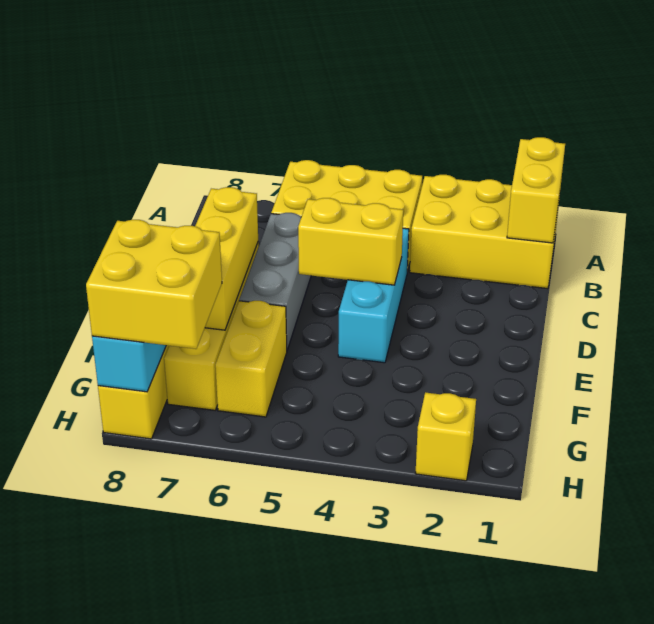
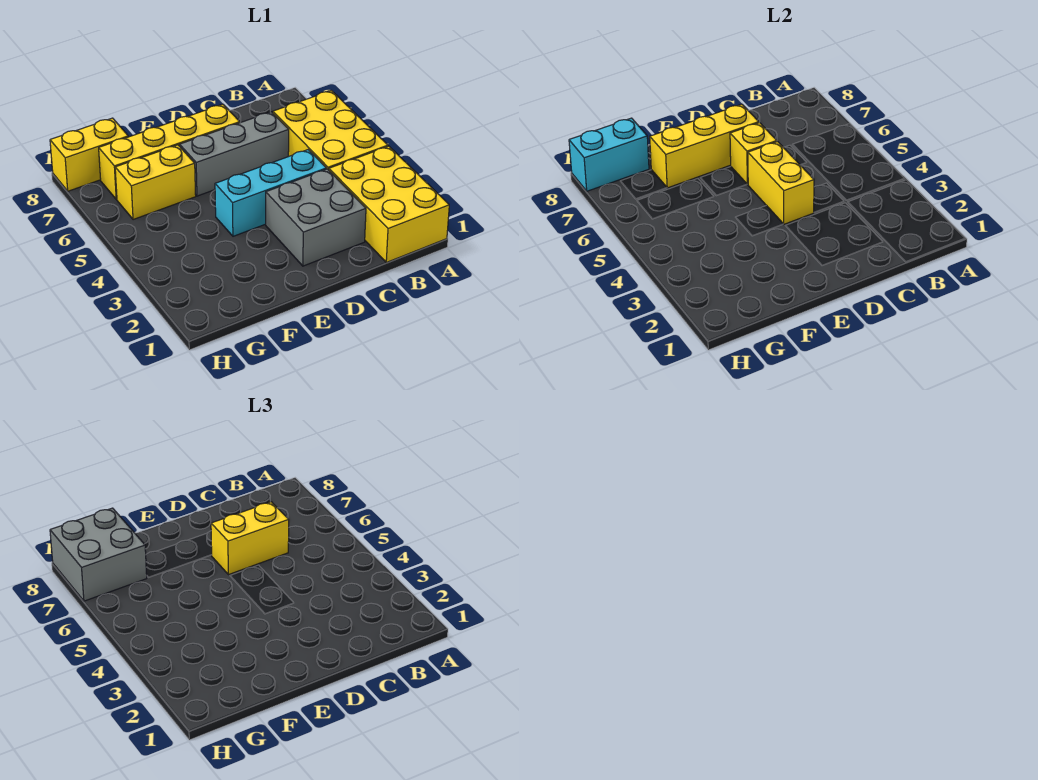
yellow 1x2 brick [507,137,565,243] -> yellow 1x2 brick moved to [211,502,289,575]
none -> grey 2x2 brick [266,169,366,266]
yellow 2x2 brick [86,220,222,349] -> grey 2x2 brick [50,508,147,601]
yellow 1x1 brick [415,392,476,481] -> yellow 1x1 brick moved to [730,123,777,185]

